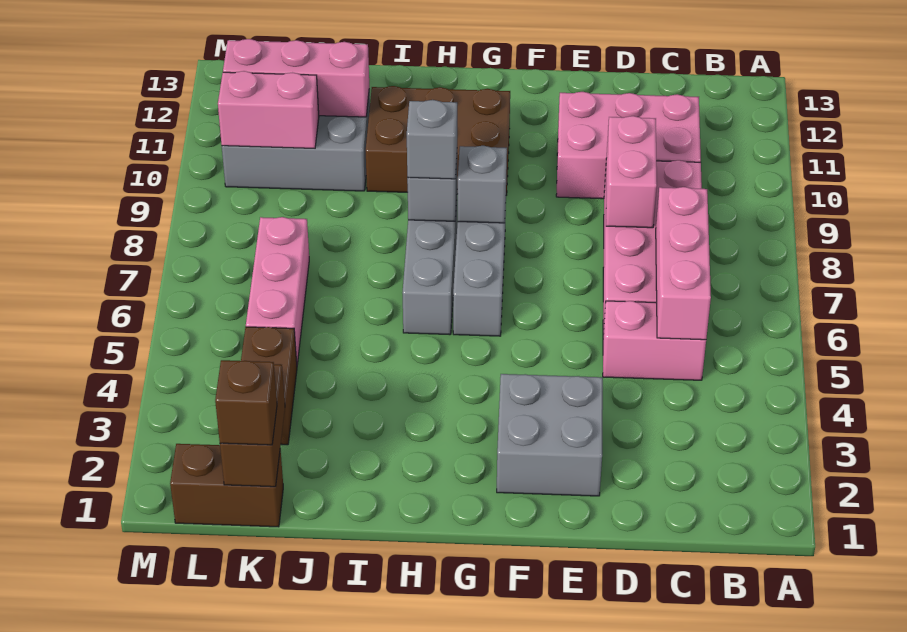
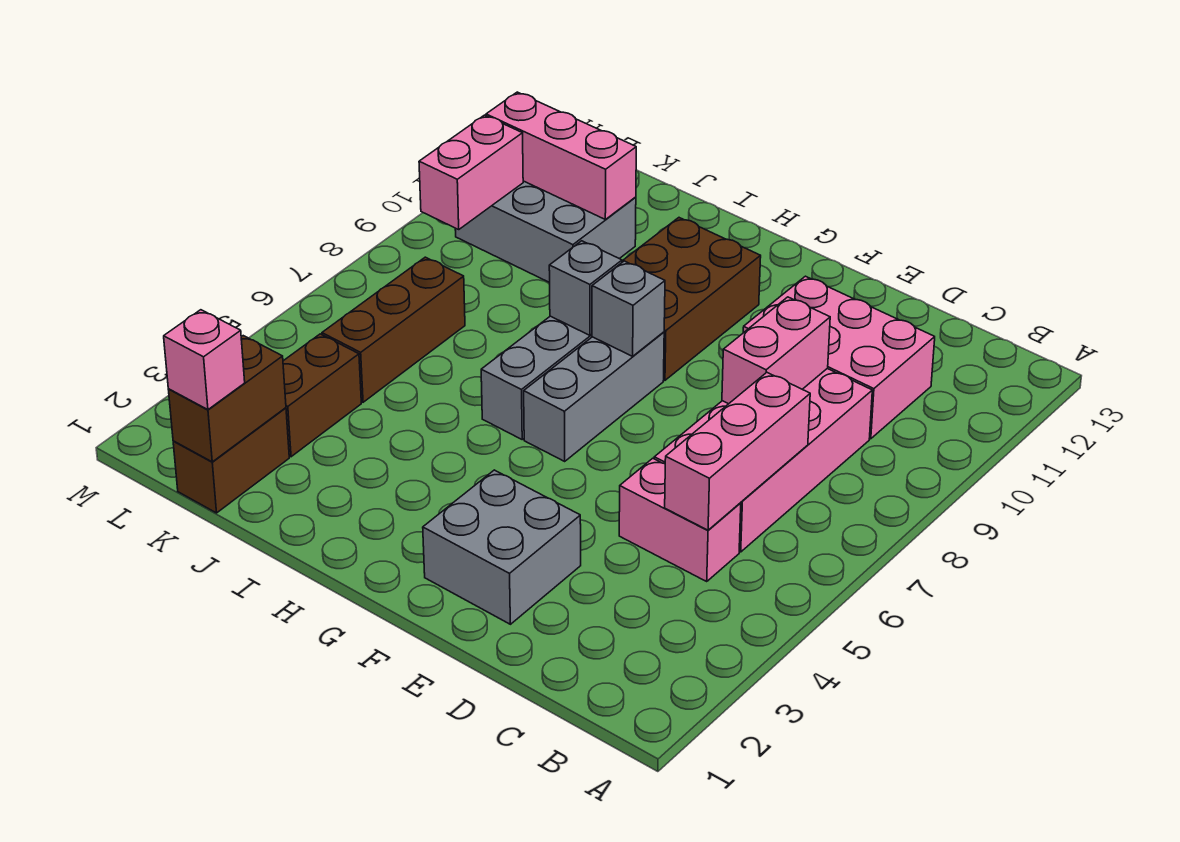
brown 2x3 brick [366,86,510,195] -> brown 2x3 brick turned to [622,218,761,380]
grey 1x1 brick [407,100,457,179] -> none
brown 1x2 brick [170,444,283,527] -> brown 1x2 brick turned to [173,408,289,513]
brown 1x1 brick [215,360,277,445] -> pink 1x1 brick [164,310,245,410]
pink 1x3 brick [246,217,309,364] -> brown 1x3 brick [322,257,465,402]
pink 1x2 brick [218,71,319,148] -> pink 1x2 brick turned to [419,115,523,229]

